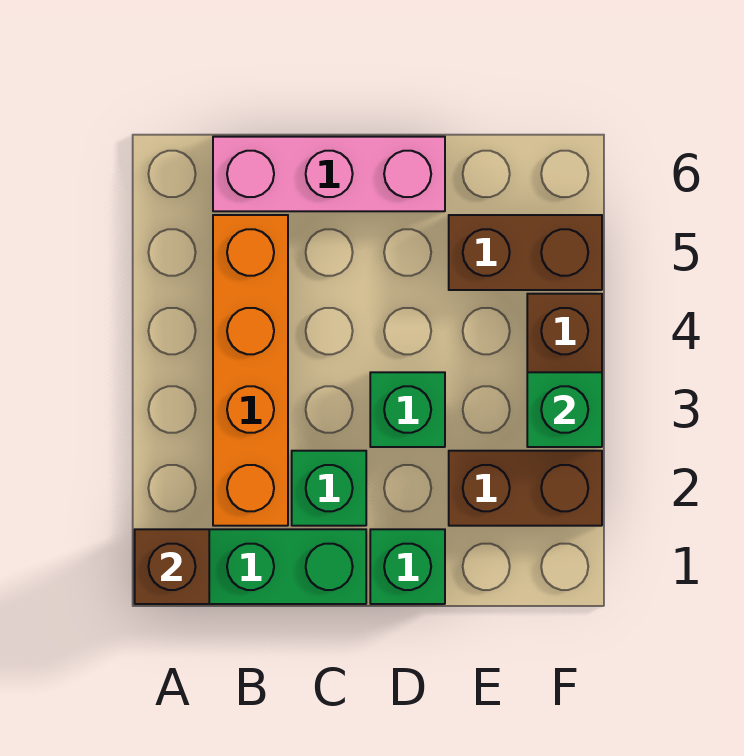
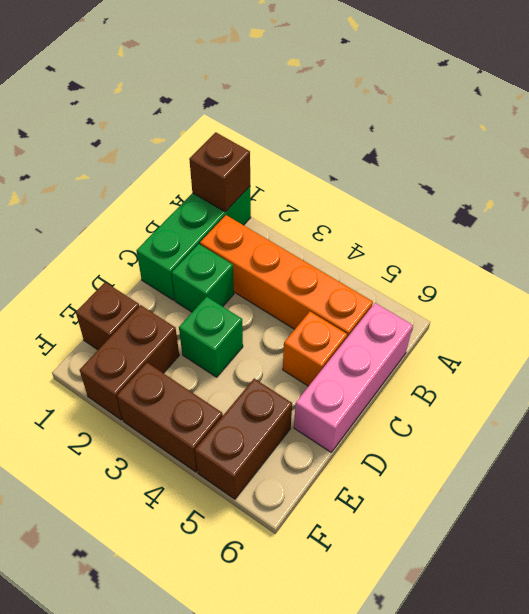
none -> orange 1x1 brick [283,312,347,386]
green 1x1 brick [370,529,445,604] -> none
none -> brown 1x1 brick [76,282,139,350]
green 1x1 brick [527,372,602,447] -> none

